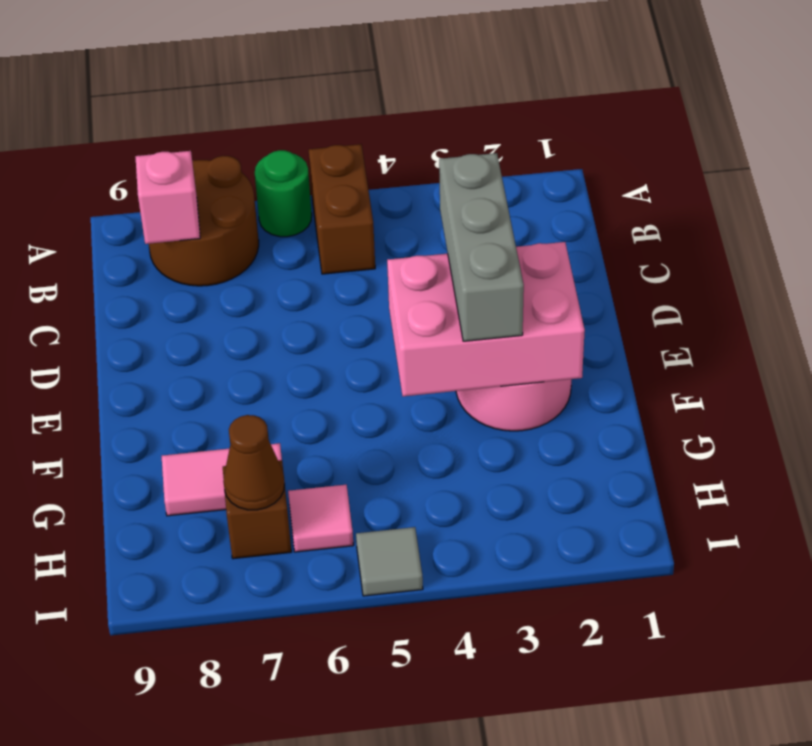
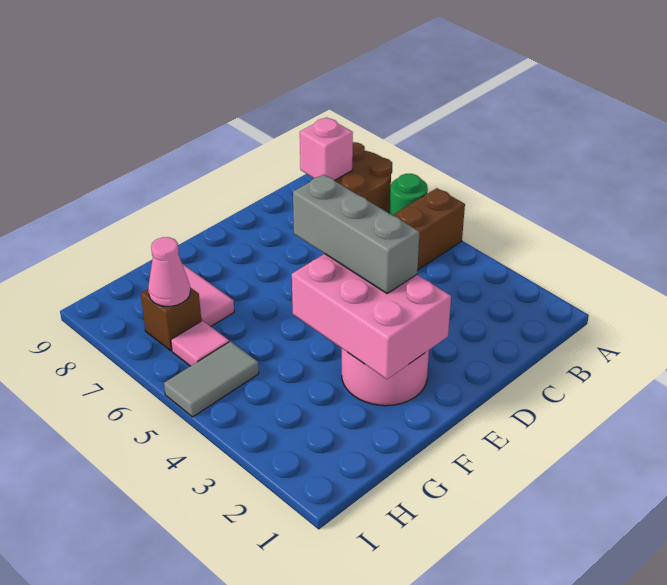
grey 1x3 brick [439,153,524,341] -> grey 1x3 brick turned to [293,174,420,293]
brown 1x1 cone [223,415,285,510] -> pink 1x1 cone [148,237,190,306]
grey 1x1 tile [356,527,423,596] -> grey 1x2 tile [164,341,259,417]

